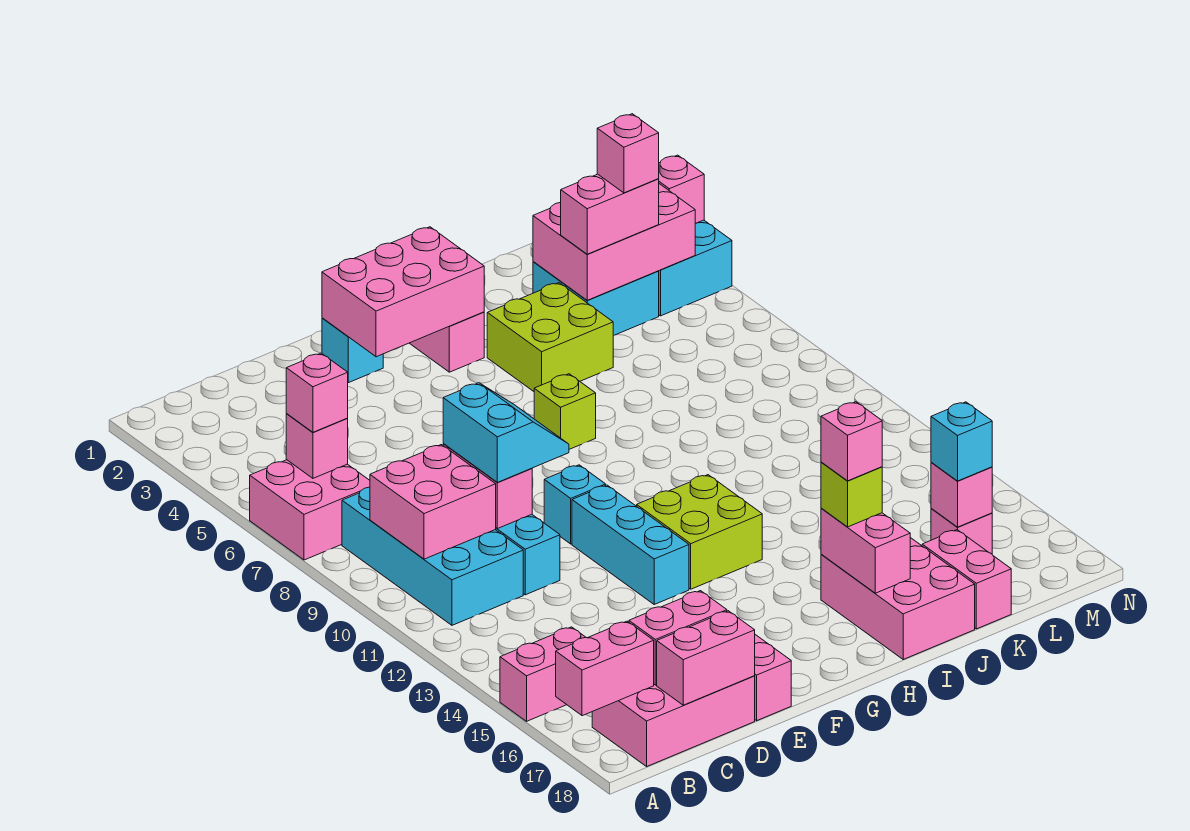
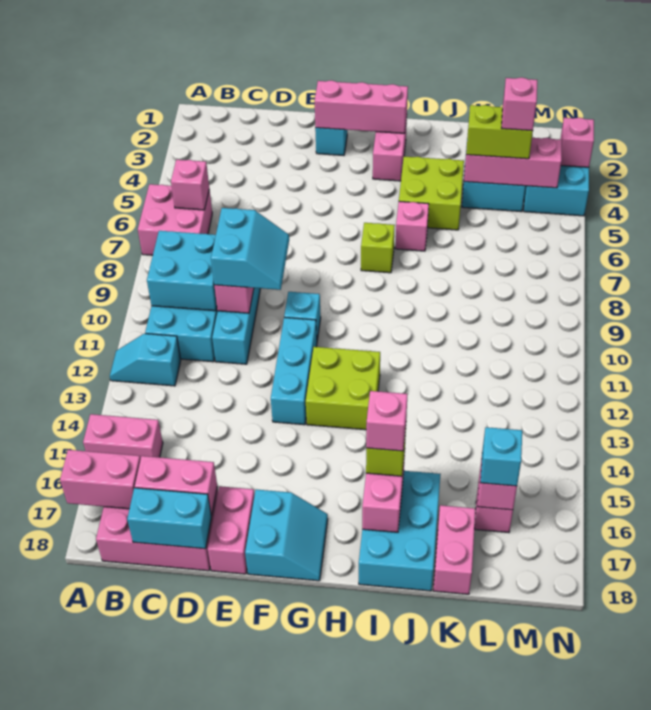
none -> cyan 1x2 slope [110,334,181,386]
pink 1x1 brick [286,353,348,432] -> pink 1x1 brick moved to [395,201,429,251]
pink 2x2 brick [370,445,496,559] -> cyan 2x2 brick [147,231,217,311]
pink 1x2 brick [657,611,755,705] -> cyan 1x2 brick [127,488,211,549]
pink 2x3 brick [322,227,484,357] -> pink 1x3 brick [315,80,408,133]
none -> cyan 2x2 slope [245,490,328,581]
pink 2x3 brick [821,538,975,659] -> cyan 2x3 brick [359,471,441,591]
pink 2x3 brick [533,184,695,300] -> pink 1x3 brick [464,138,562,188]
pink 1x2 brick [561,174,659,254] -> lime 1x2 brick [466,105,533,159]

